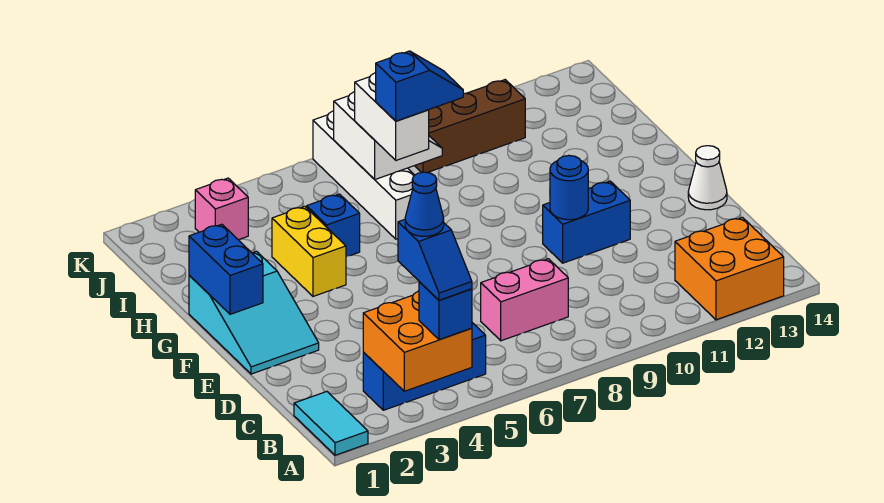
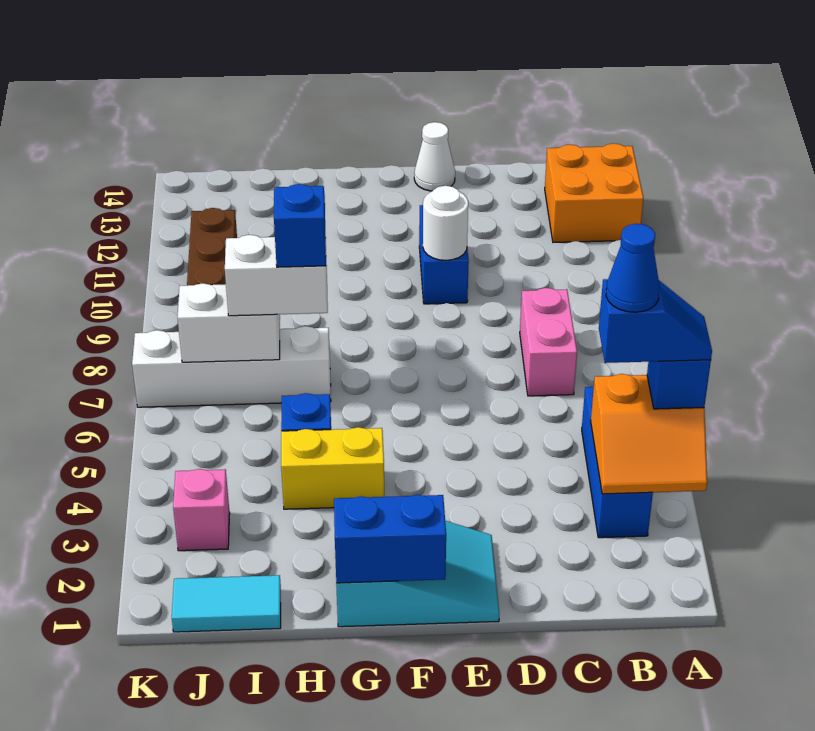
cyan 1x2 tile [294,392,368,455] -> cyan 1x2 tile moved to [172,575,281,632]
orange 2x2 brick [363,291,472,391] -> orange 2x2 slope [591,374,707,494]
blue 1x1 round brick [550,155,588,220] -> white 1x1 round brick [423,186,468,260]

